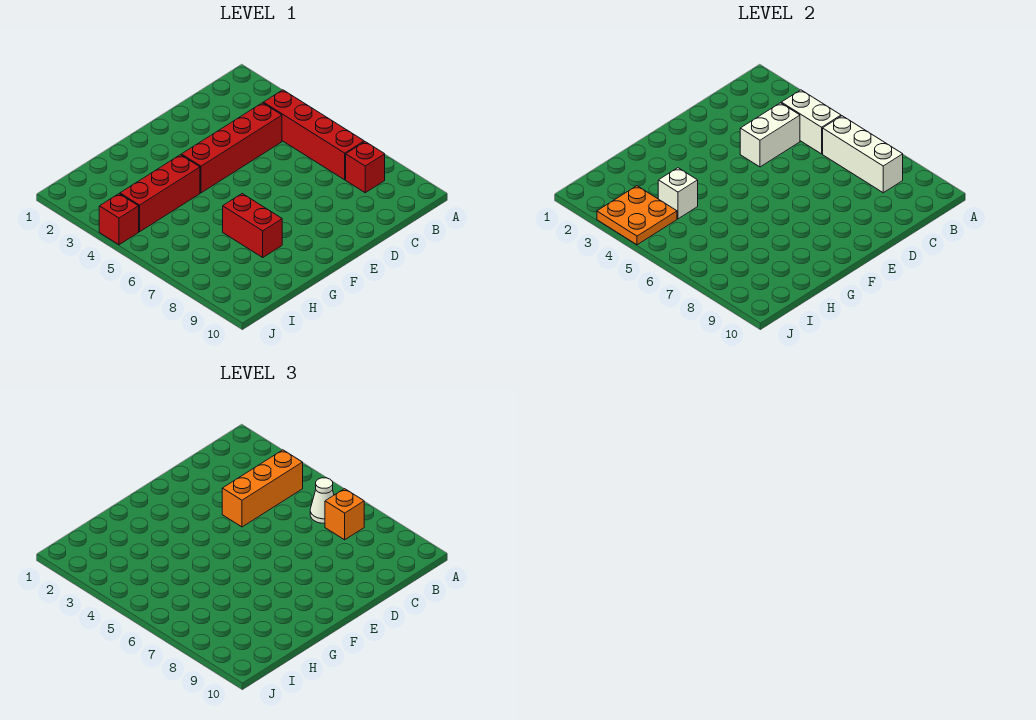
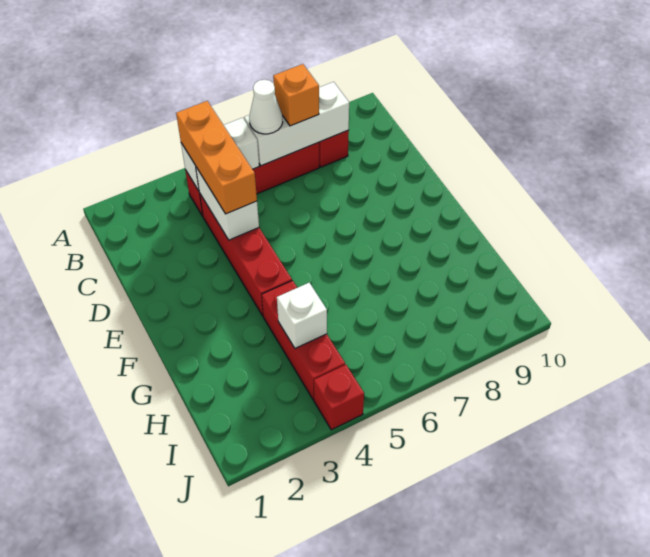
red 1x2 brick [223,194,282,257] -> none
orange 2x2 plate [597,186,677,245] -> none

